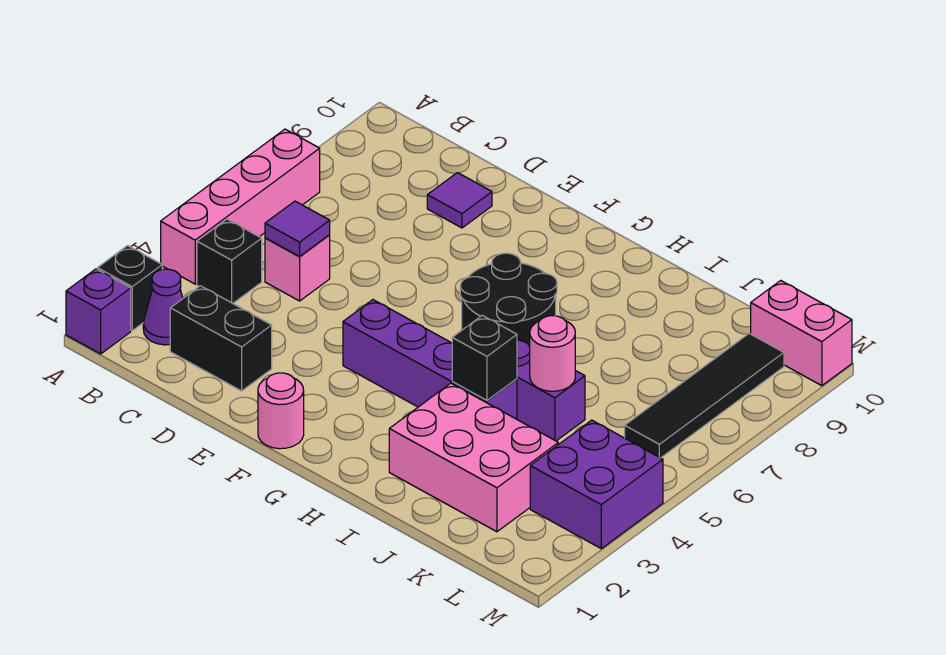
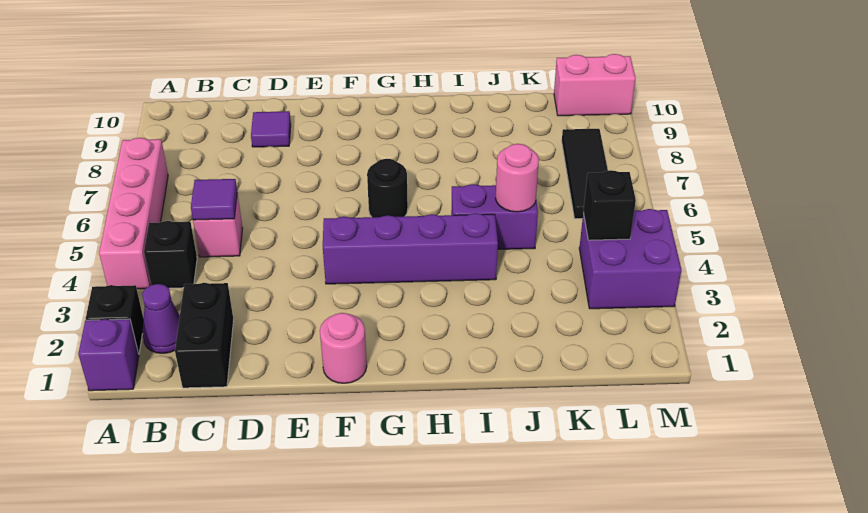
black 1x2 brick [170,286,272,391] -> black 1x2 brick turned to [175,283,234,388]
black 2x2 round brick [460,253,557,345] -> black 1x1 round brick [367,159,408,217]
pink 2x3 brick [389,383,558,532] -> none
black 1x1 brick [452,315,517,400] -> black 1x1 brick moved to [583,170,636,240]
black 1x4 tile [625,333,784,458] -> black 1x3 tile [562,129,608,219]

